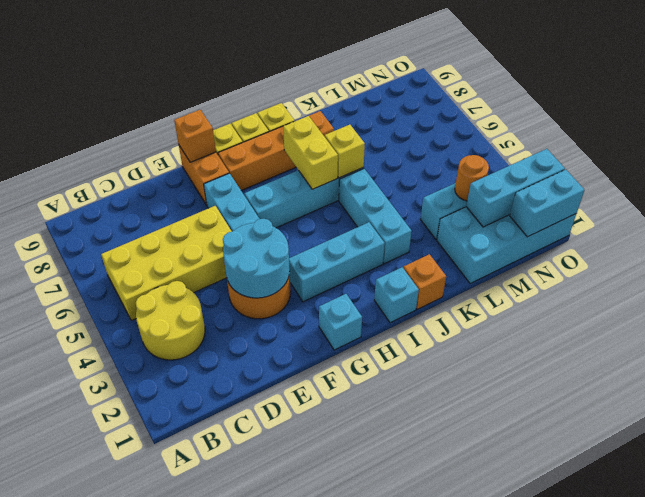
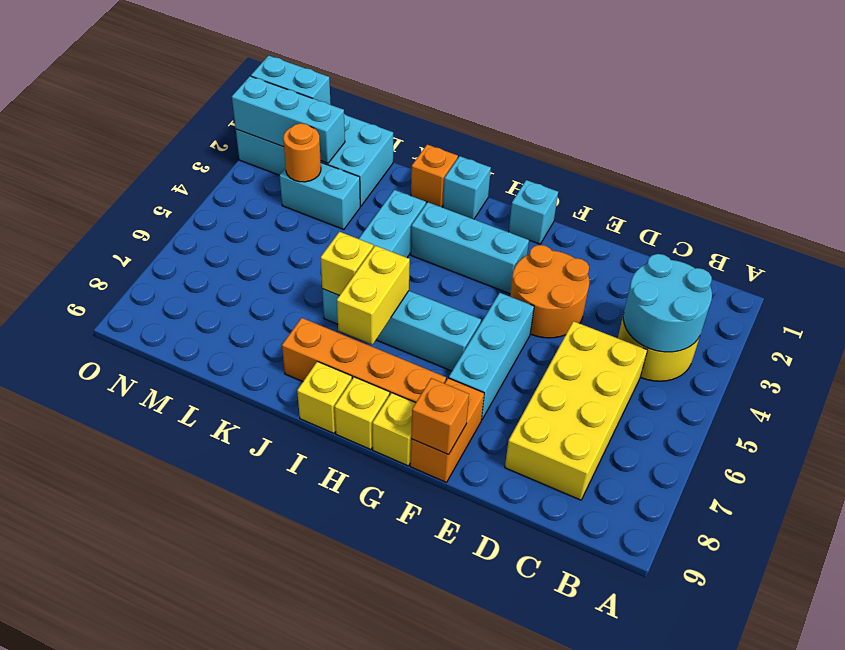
yellow 2x4 brick [101,206,232,320] -> yellow 2x4 brick turned to [505,321,647,500]
cyan 2x2 round brick [223,219,290,298] -> cyan 2x2 round brick moved to [623,254,712,352]

